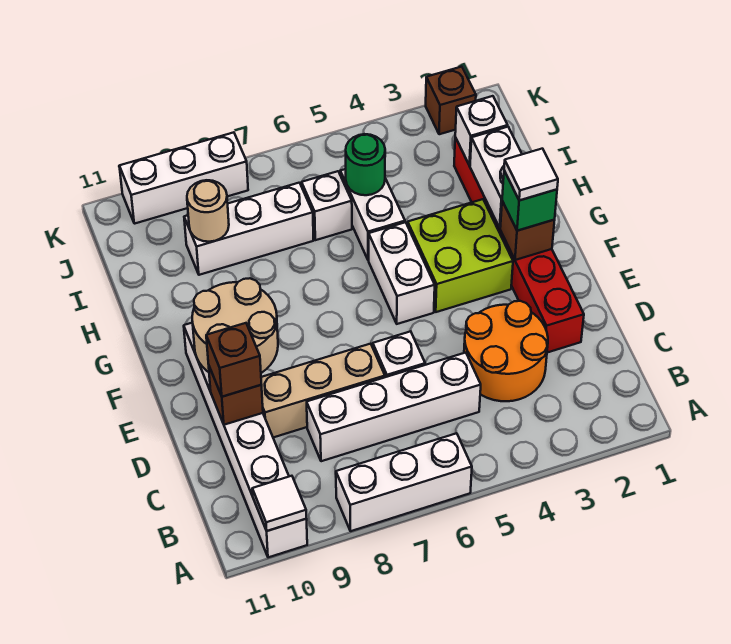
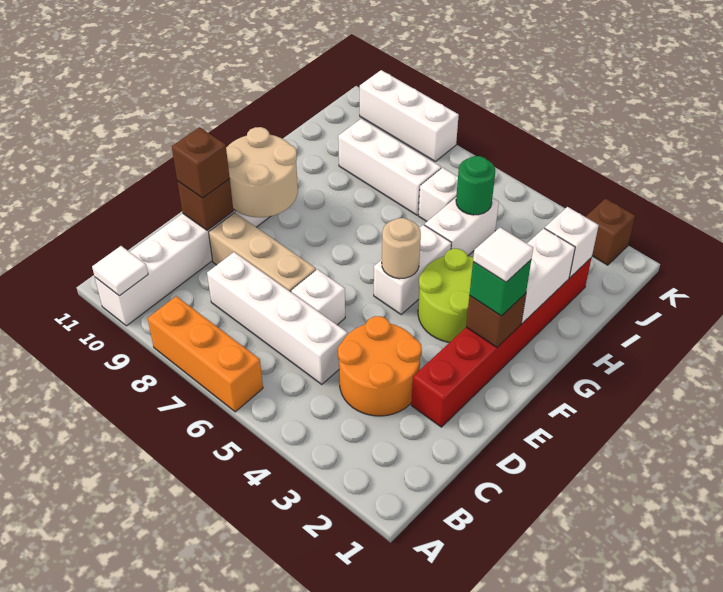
white 1x3 brick [336,433,472,531] -> orange 1x3 brick [148,296,263,412]
lime 2x2 brick [408,199,513,312] -> lime 2x2 round brick [418,249,473,343]
tan 1x1 round brick [187,180,229,242] -> tan 1x1 round brick moved to [382,218,421,279]

